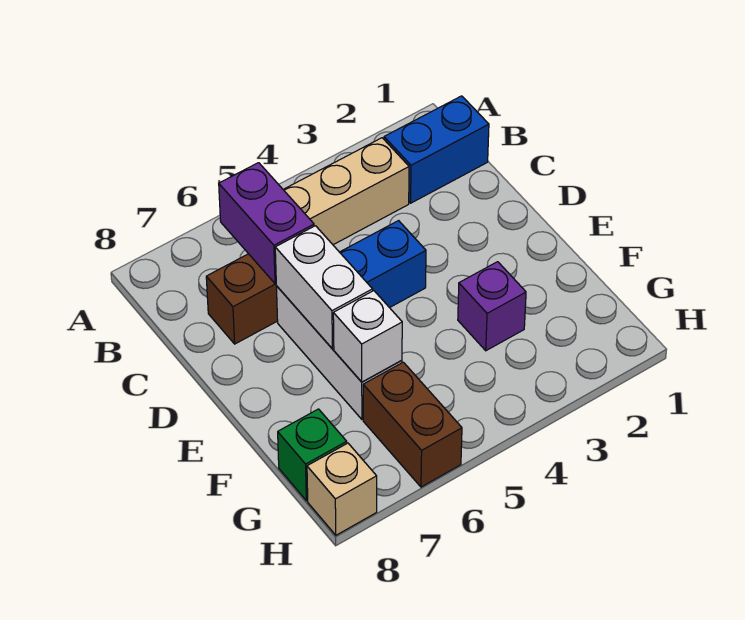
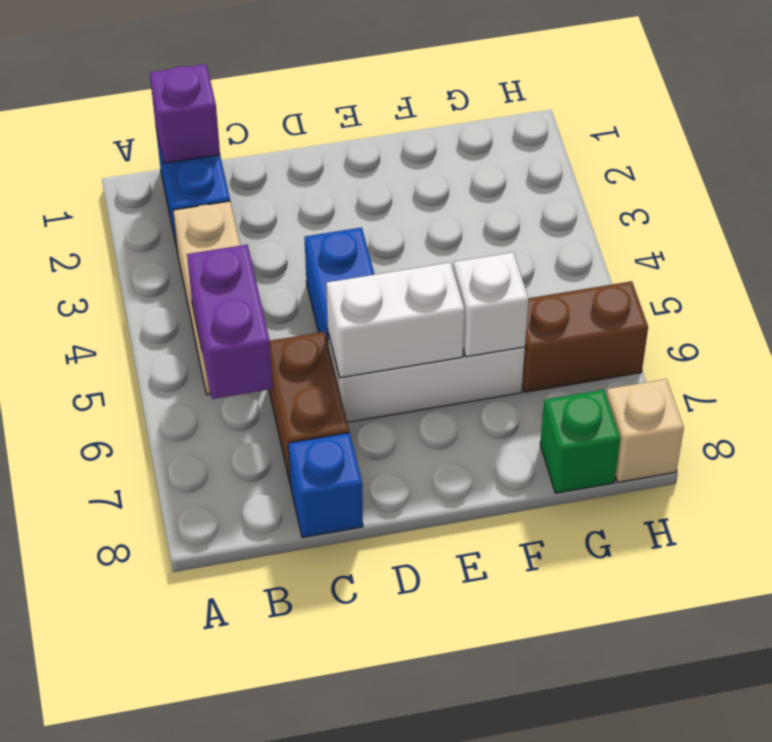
purple 1x2 brick [219,163,314,284] -> purple 1x2 brick turned to [187,245,273,399]
none -> blue 1x1 brick [288,433,363,538]
purple 1x1 brick [458,262,526,351] -> purple 1x1 brick moved to [150,64,220,163]

